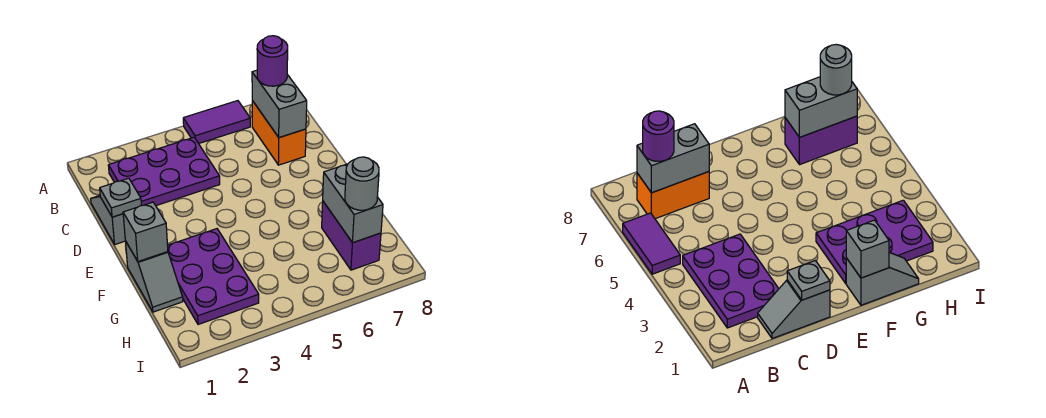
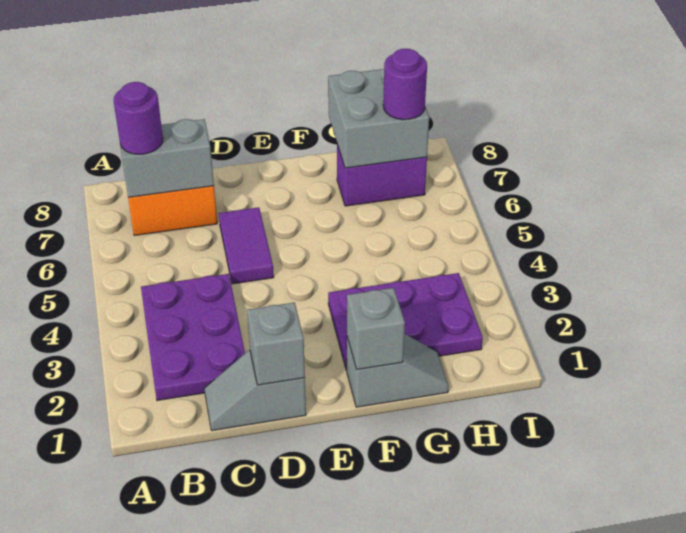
purple 1x2 tile [183,101,250,144] -> purple 1x2 tile moved to [219,207,274,284]
grey 1x1 plate [100,178,142,217] -> grey 1x1 brick [247,302,305,385]
grey 1x2 brick [323,164,383,243] -> grey 2x2 brick [328,69,429,168]
grey 1x1 round brick [345,157,379,210] -> purple 1x1 round brick [383,49,427,120]

